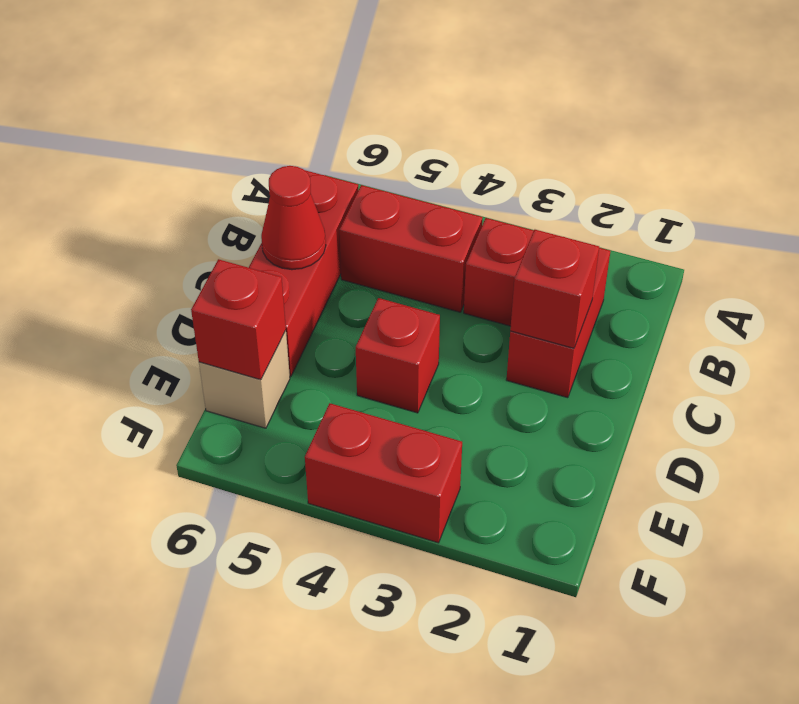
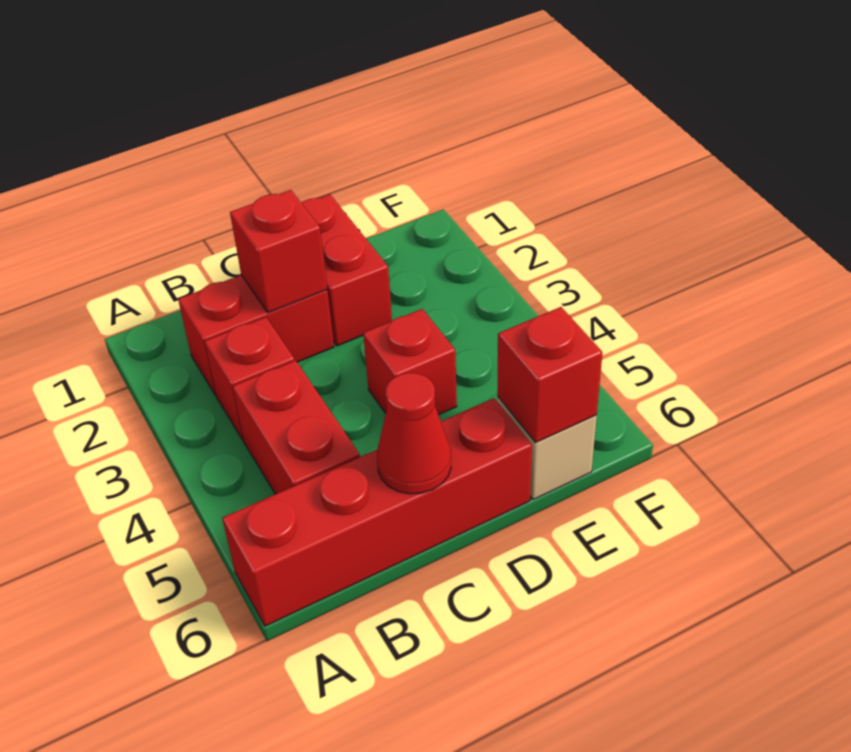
red 1x3 brick [249,170,358,376] -> red 1x4 brick [222,398,532,626]
red 1x2 brick [305,403,462,543] -> red 1x2 brick moved to [301,194,392,346]

